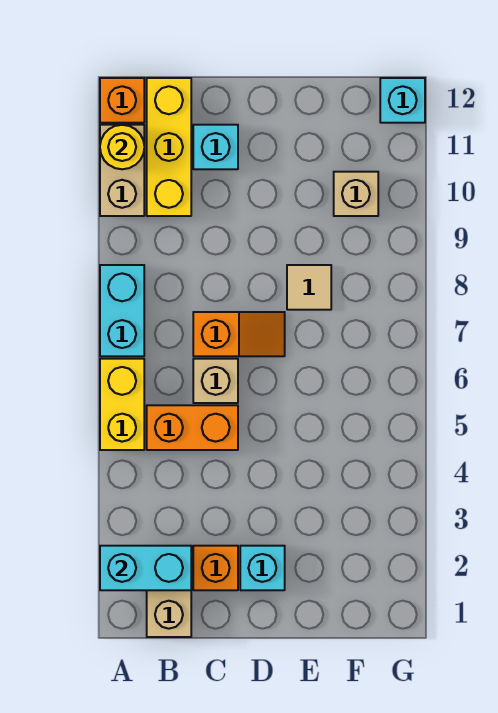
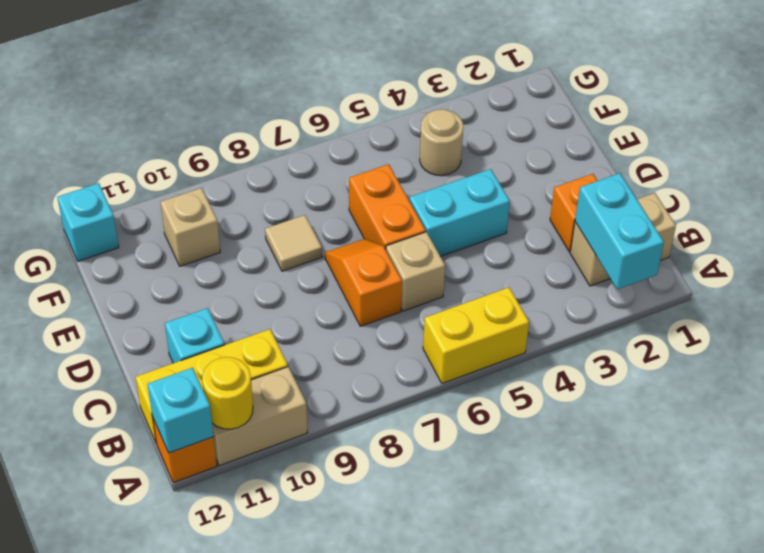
cyan 1x2 brick [100,265,144,356] -> cyan 1x2 brick moved to [409,169,510,256]
orange 1x2 brick [147,405,238,450] -> orange 1x2 brick moved to [349,164,426,249]
cyan 1x1 brick [240,546,285,590] -> cyan 1x1 brick moved to [147,368,214,453]
none -> tan 1x1 round brick [420,109,463,176]

